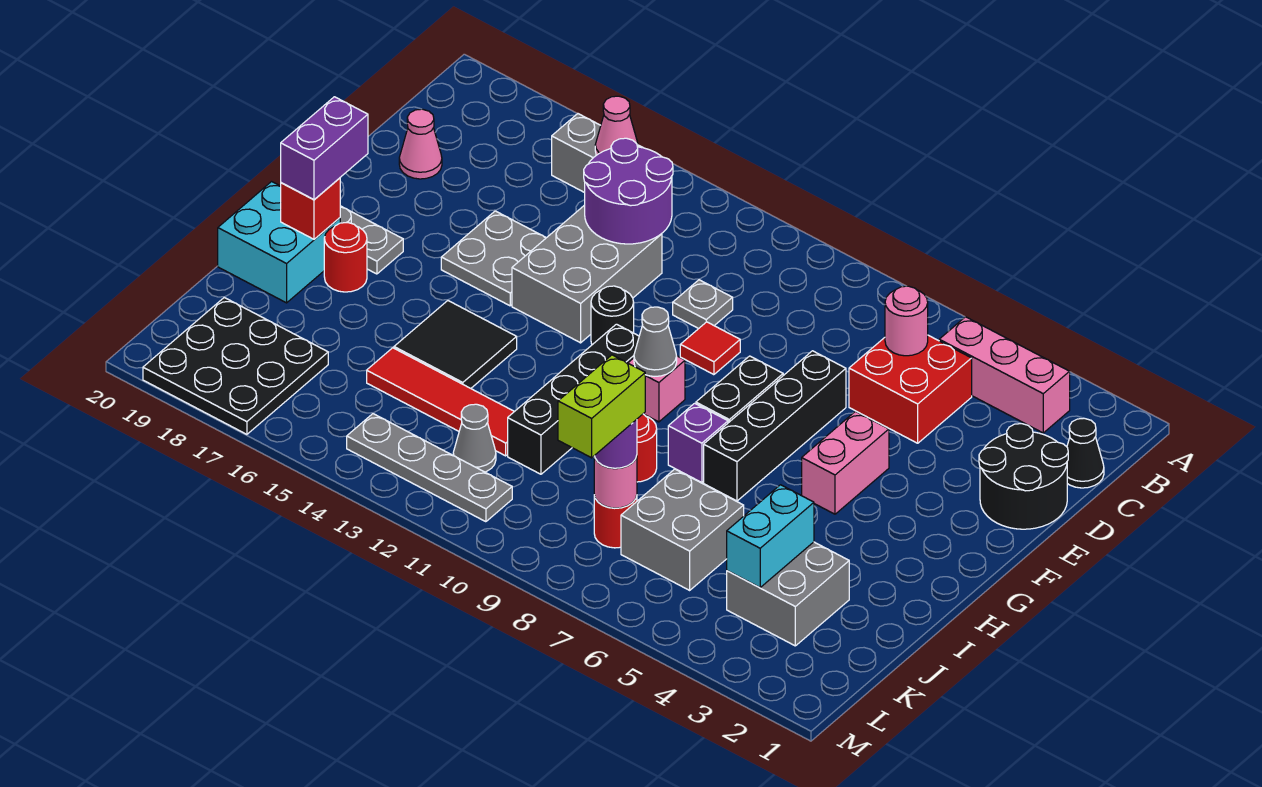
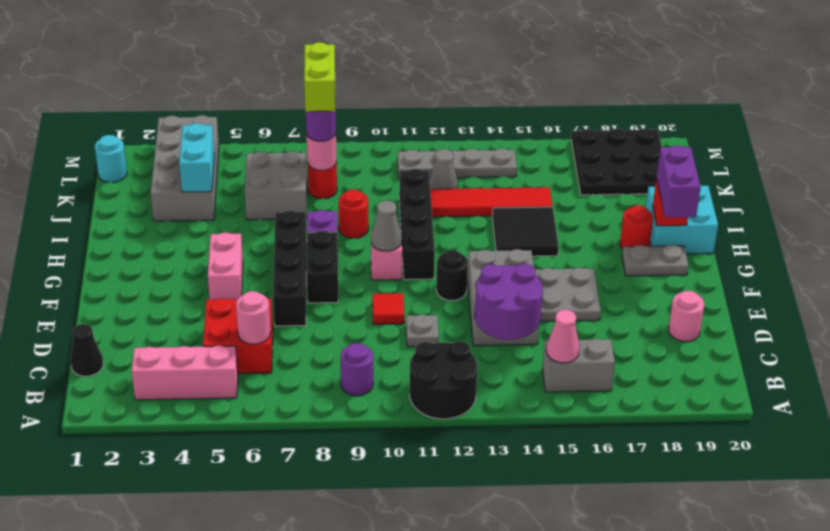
none -> purple 1x1 round brick [341,343,373,396]
black 2x2 round brick [979,424,1068,529] -> black 2x2 round brick moved to [409,341,477,419]
pink 1x1 cone [399,109,442,179] -> pink 1x1 round brick [669,291,704,342]
grey 2x2 brick [727,542,849,646] -> grey 2x4 brick [151,115,219,221]
none -> cyan 1x1 round brick [95,135,127,183]

